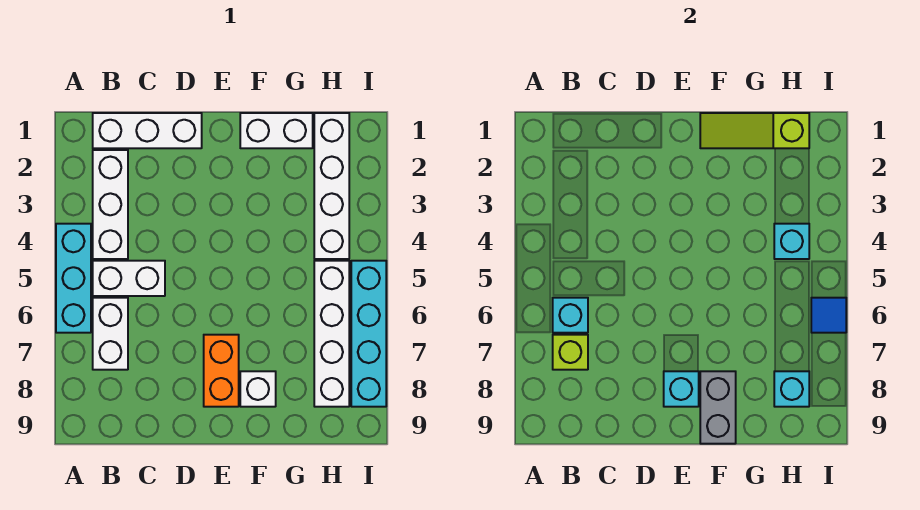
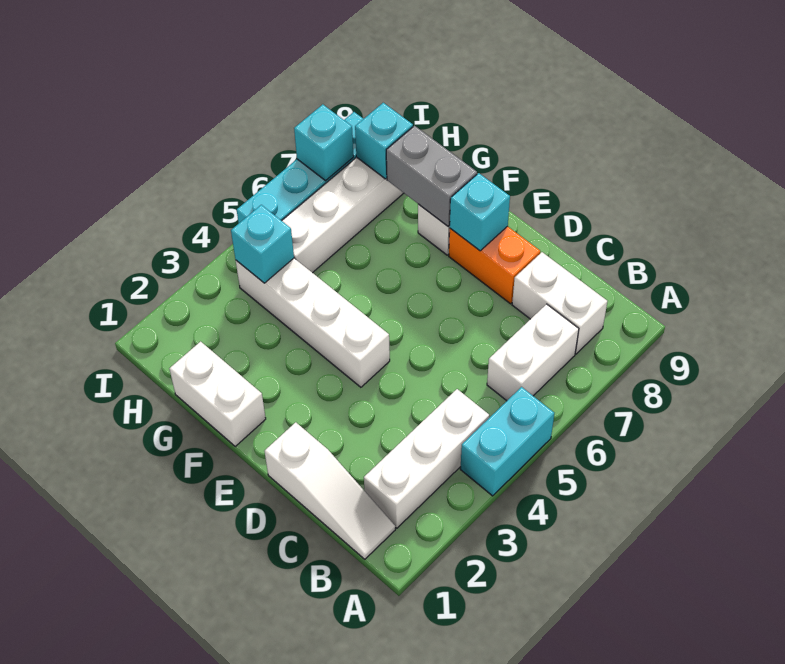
cyan 1x3 brick [56,224,91,333] -> cyan 1x2 brick [460,387,554,496]
white 1x3 brick [93,113,202,148] -> white 1x3 slope [265,422,395,559]
white 1x2 brick [93,261,165,296] -> white 1x2 brick moved to [512,252,607,354]
cyan 1x1 brick [553,298,588,333] -> cyan 1x1 brick moved to [294,104,354,181]
lime 1x1 brick [553,335,588,370] -> none
orange 1x2 brick [204,335,239,407] -> orange 1x2 brick turned to [449,226,540,304]
lime 1x3 slope [700,113,809,148] -> none
grey 1x2 brick [700,371,736,444] -> grey 1x2 brick turned to [386,126,477,226]
white 1x4 brick [314,113,349,259] -> white 1x4 brick turned to [236,258,390,387]
blue 1x1 tile [811,298,846,333] -> none

